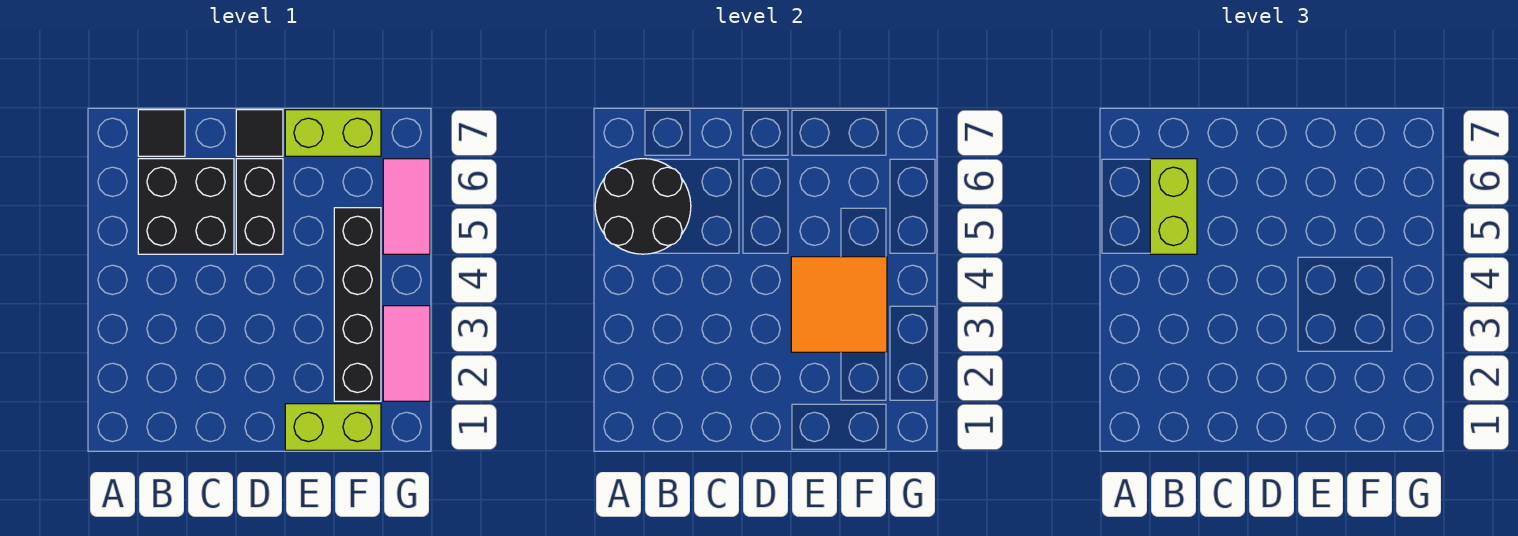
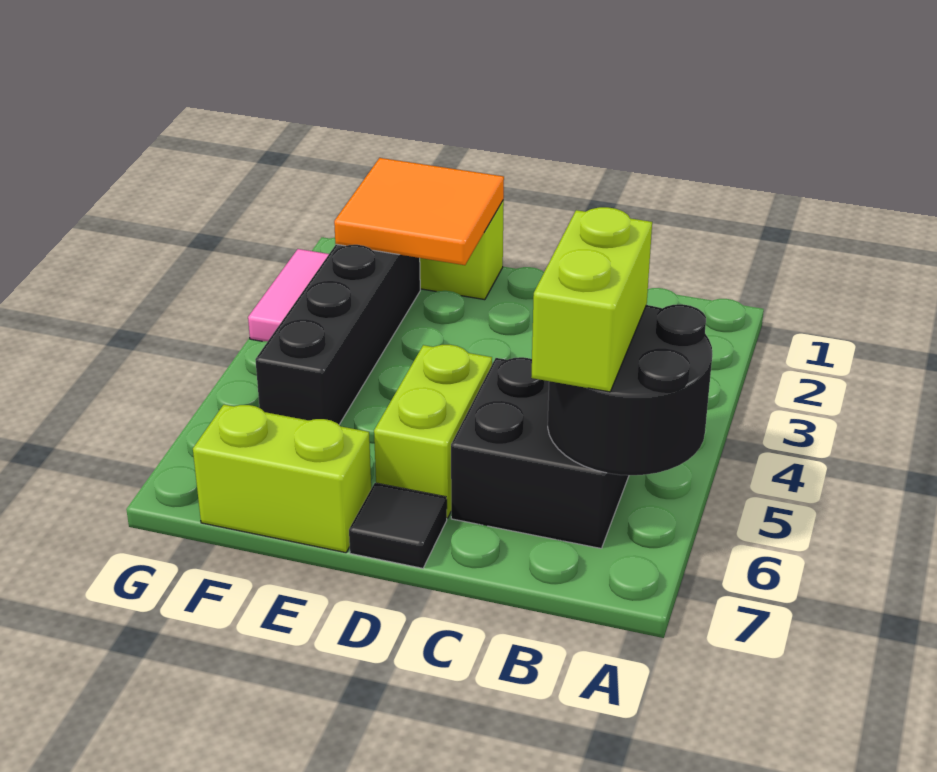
black 1x1 tile [138,110,185,156] -> none
black 1x2 brick [236,159,283,254] -> lime 1x2 brick [374,345,492,518]
orange 2x2 tile [791,257,887,352] -> orange 2x2 tile moved to [334,158,504,265]
pink 1x2 tile [383,159,430,254] -> none

